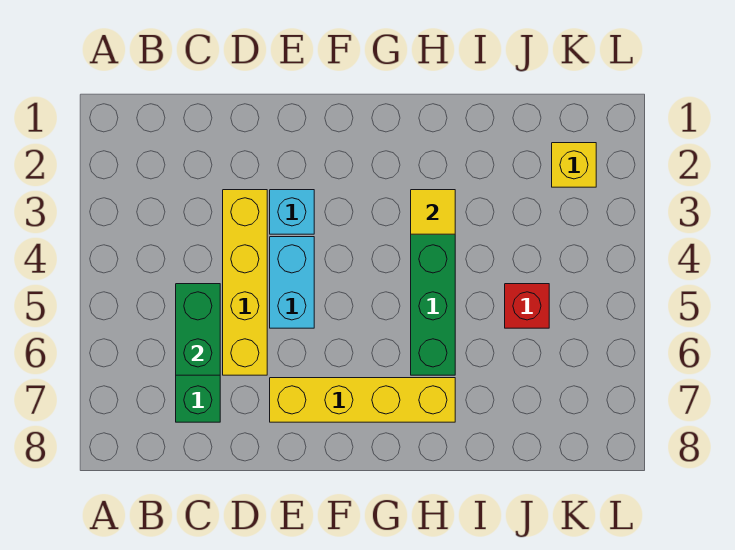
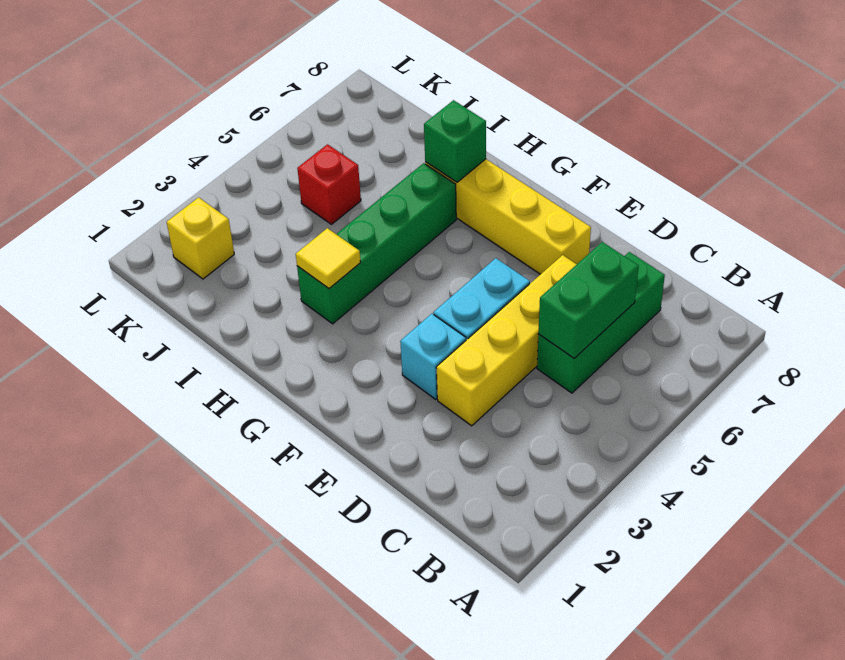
none -> green 1x1 brick [424,100,486,182]

